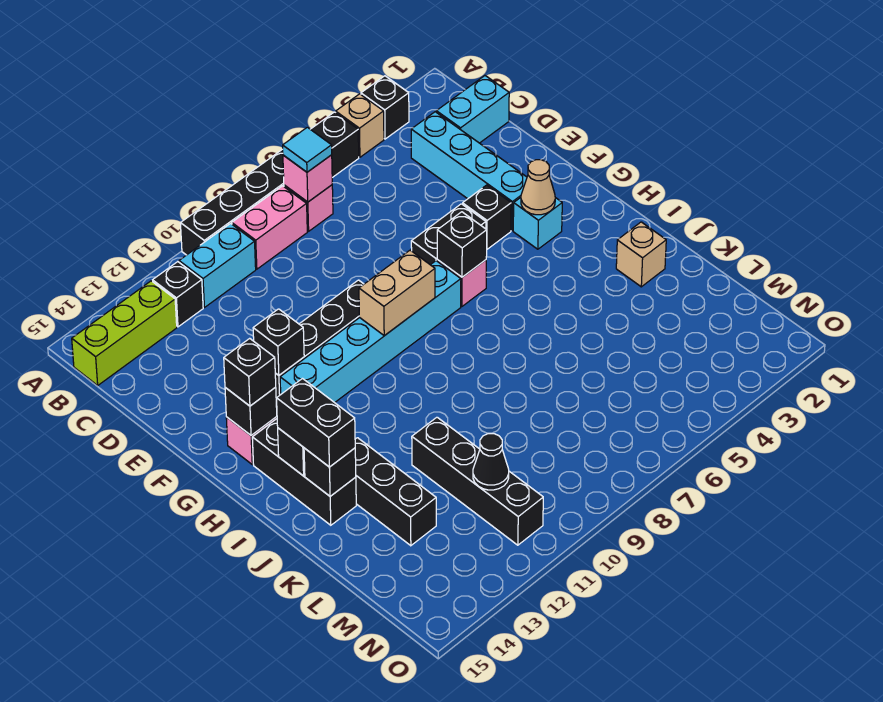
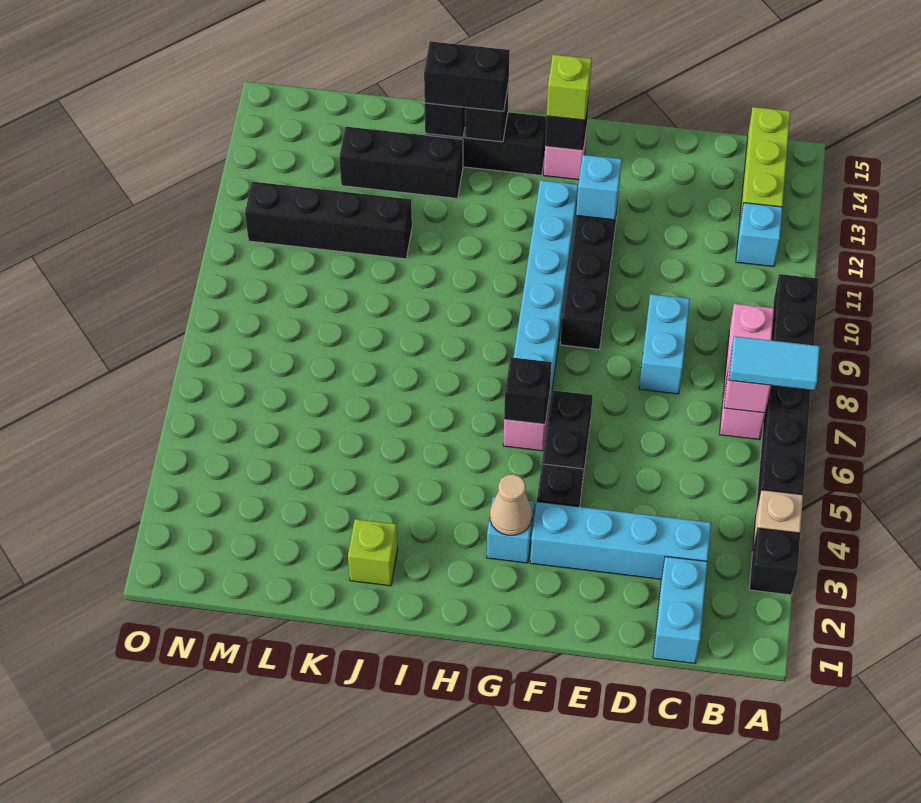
cyan 1x1 tile [283,127,332,172] -> cyan 1x2 tile [729,336,820,390]
cyan 1x2 brick [179,224,256,307] -> cyan 1x2 brick moved to [639,294,690,394]
black 1x1 brick [153,262,203,327] -> cyan 1x1 brick [736,203,782,267]
black 1x1 brick [253,309,304,375] -> cyan 1x1 brick [576,155,622,220]
tan 1x2 brick [359,250,435,336] -> none
black 1x1 brick [224,338,276,406] -> lime 1x1 brick [547,55,592,120]
tan 1x1 brick [616,222,666,287] -> lime 1x1 brick [348,519,398,586]
black 1x1 cone [473,434,509,490] -> none

